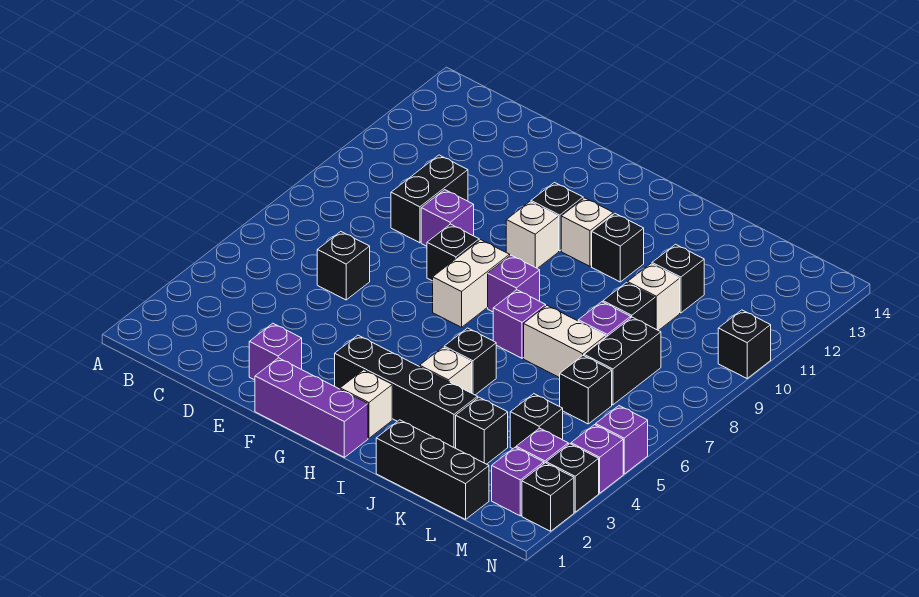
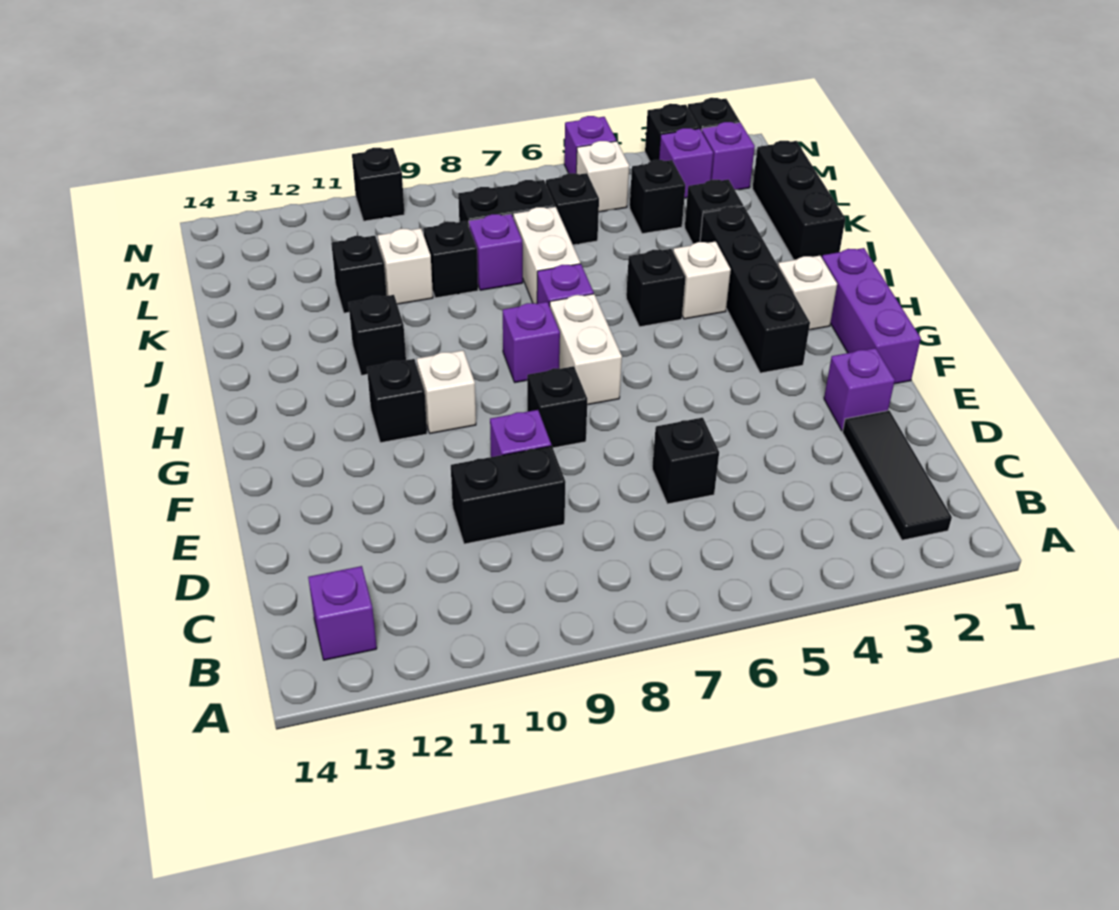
none -> black 1x3 tile [843,411,952,540]
white 1x2 brick [433,240,510,327] -> white 1x2 brick turned to [550,294,622,405]
white 1x1 brick [561,198,613,266] -> white 1x1 brick moved to [576,141,629,212]
purple 1x1 brick [571,425,623,493] -> purple 1x1 brick moved to [308,566,377,660]

